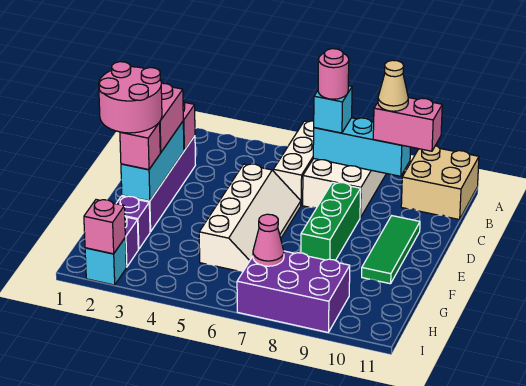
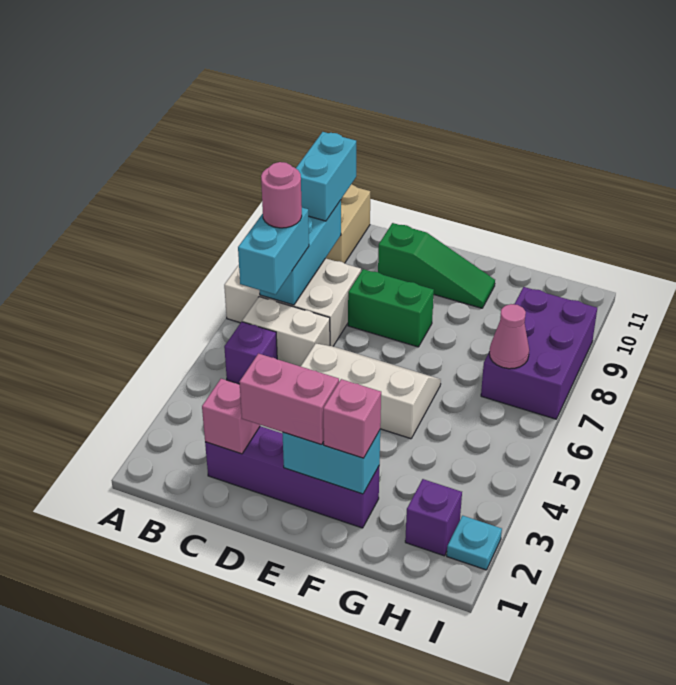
white 1x3 brick [273,121,314,205] -> white 1x2 brick [242,297,330,367]
cyan 1x1 brick [314,86,352,133] -> cyan 1x2 brick [238,208,309,295]
pink 1x2 brick [373,98,442,151] -> cyan 1x2 brick [296,132,356,221]
tan 1x1 cone [378,60,408,111] -> none
cyan 1x3 brick [121,122,184,201] -> cyan 1x2 brick [282,430,380,494]
white 2x4 slope [199,164,301,272] -> white 2x3 slope [301,343,441,439]
green 1x3 brick [301,182,361,260] -> green 1x2 brick [348,269,434,347]
green 1x3 tile [362,216,420,284] -> green 1x3 slope [378,223,495,308]
pink 2x2 round brick [99,62,162,133] -> none
purple 1x1 brick [116,196,150,249] -> purple 1x1 brick moved to [224,322,277,384]
cyan 1x1 brick [85,238,126,285] -> cyan 1x1 plate [447,516,502,570]
pink 1x1 brick [84,200,125,254] -> none

